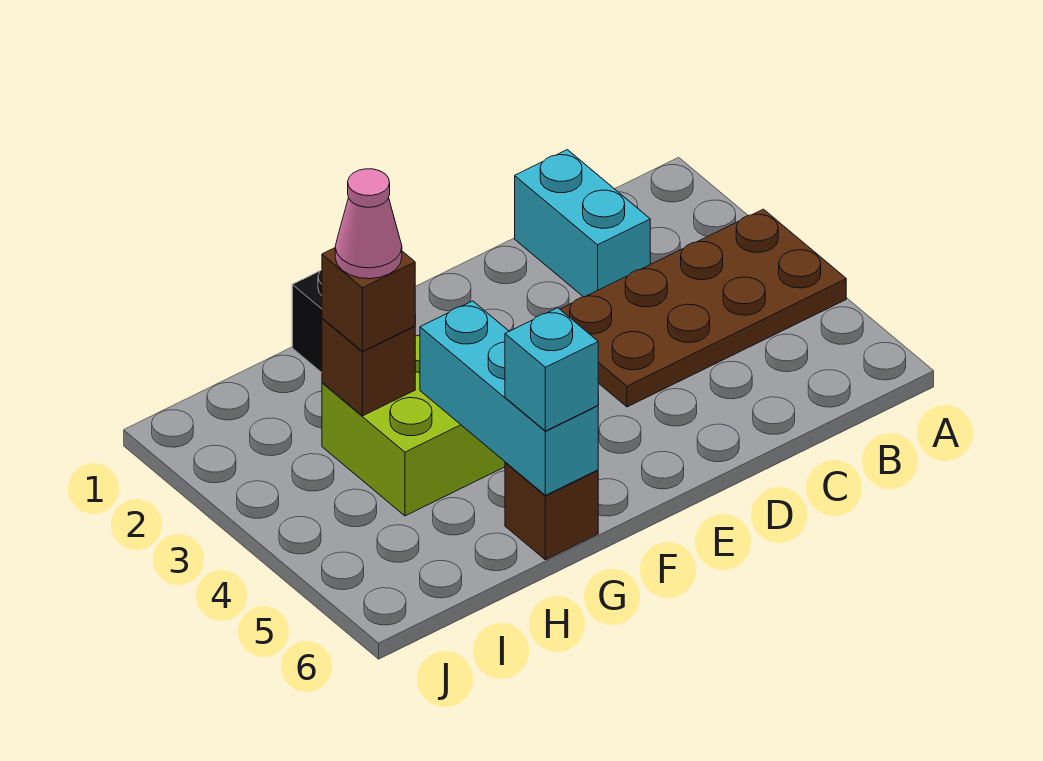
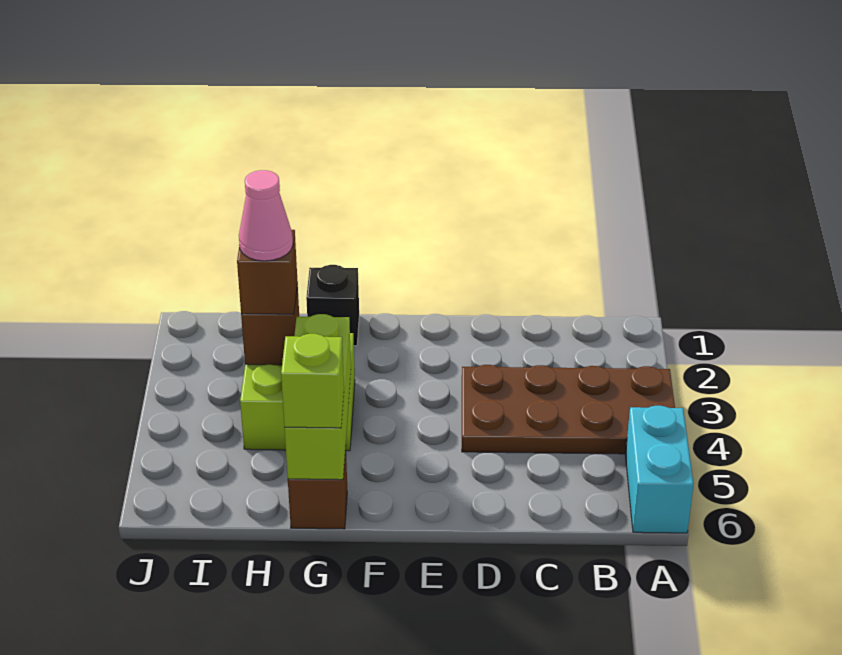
cyan 1x2 brick [515,150,650,297] -> cyan 1x2 brick moved to [625,406,694,533]
cyan 1x3 brick [420,301,598,495] -> lime 1x3 brick [284,314,351,480]
cyan 1x1 brick [505,308,598,431] -> lime 1x1 brick [281,334,344,428]

